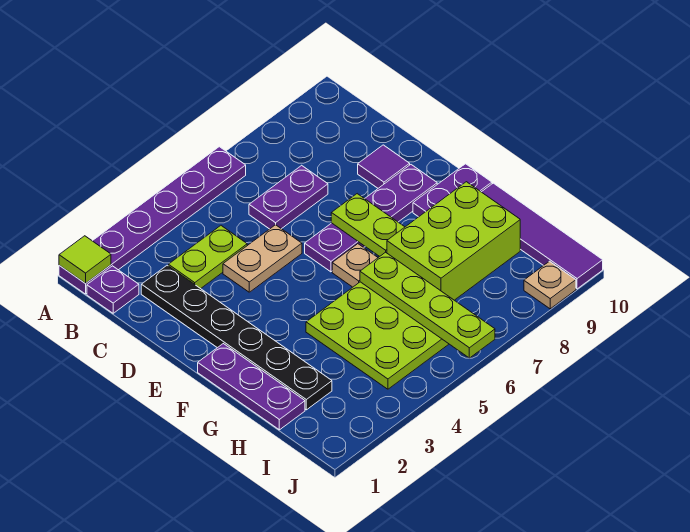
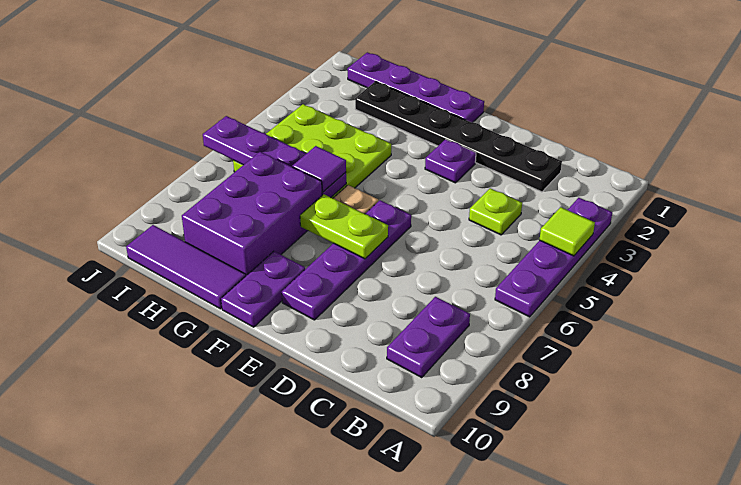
purple 1x6 plate [59,147,246,294] -> purple 1x4 plate [495,198,612,317]
lime 1x1 tile [59,236,111,284] -> lime 1x1 tile moved to [540,207,595,256]
purple 1x1 plate [87,266,139,313] -> purple 1x1 plate moved to [425,139,476,183]
lime 1x2 plate [168,226,247,289] -> lime 1x1 plate [469,188,522,235]
purple 1x2 plate [249,165,328,229] -> purple 1x2 plate moved to [387,297,470,378]
tan 1x2 plate [223,225,302,292] -> none
purple 1x1 tile [358,145,410,188] -> purple 1x1 tile moved to [292,146,346,192]
purple 1x3 plate [198,344,305,430] -> purple 1x4 plate [347,52,484,122]
lime 1x4 plate [360,252,495,358] -> purple 1x4 plate [203,116,346,197]
lime 2x3 brick [387,182,520,300] -> purple 2x3 brick [182,152,322,276]
purple 1x4 tile [482,183,603,289] -> purple 1x3 tile [126,225,246,309]
tan 1x1 plate [524,261,576,309] -> none

